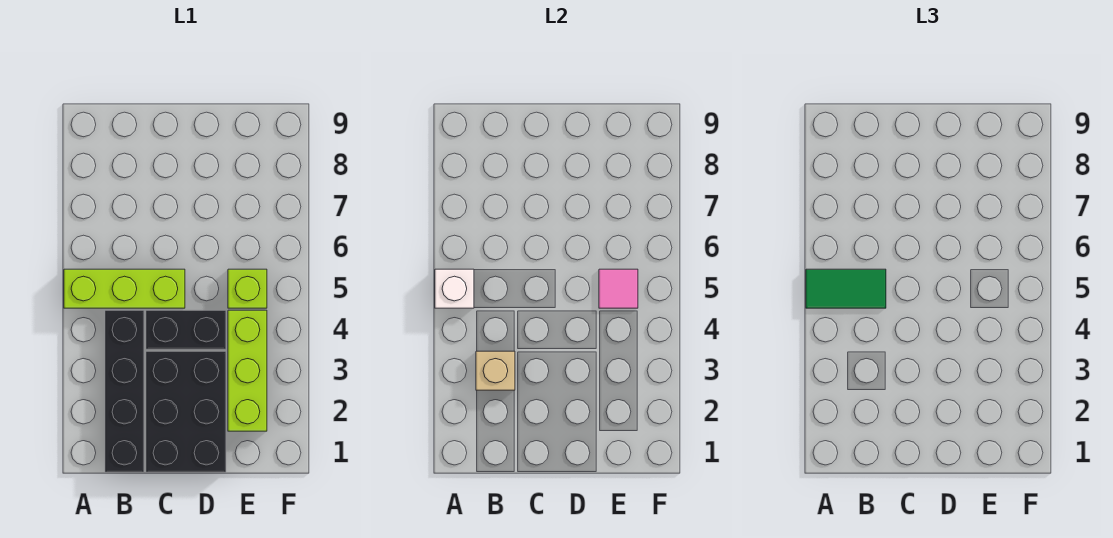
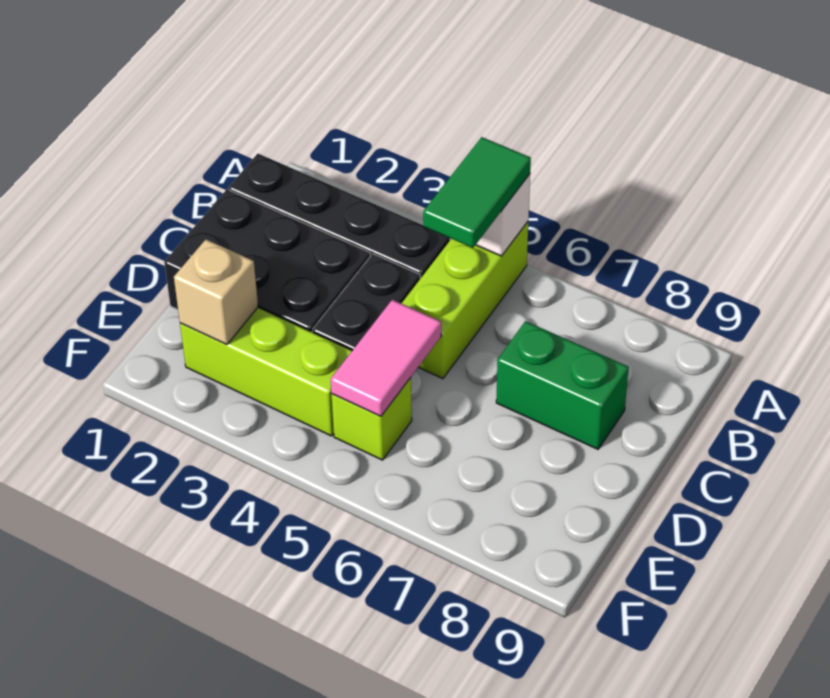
tan 1x1 brick [476,351,515,390] -> tan 1x1 brick moved to [174,239,258,344]
none -> green 1x2 brick [496,321,629,449]
pink 1x1 tile [599,269,638,308] -> pink 1x2 tile [331,300,441,416]

